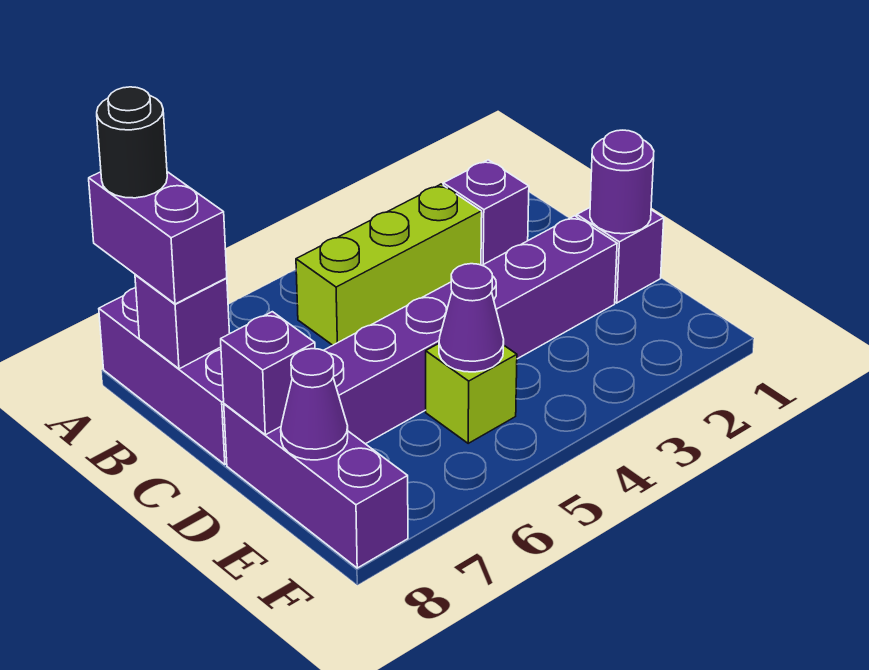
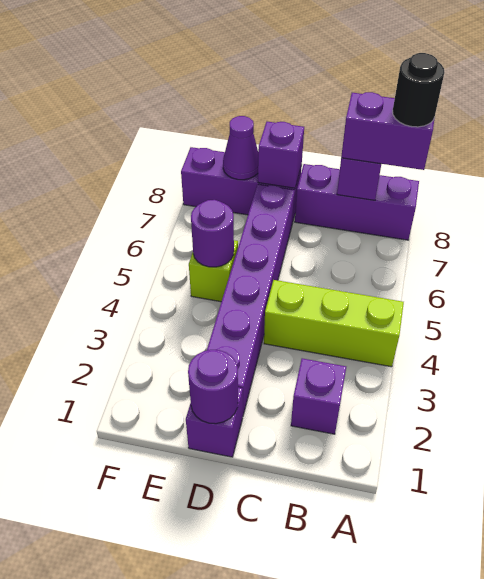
lime 1x3 brick [296,184,482,345] -> lime 1x3 brick turned to [264,280,404,367]
purple 1x1 cone [439,264,504,372] -> purple 1x1 round brick [191,200,234,267]

